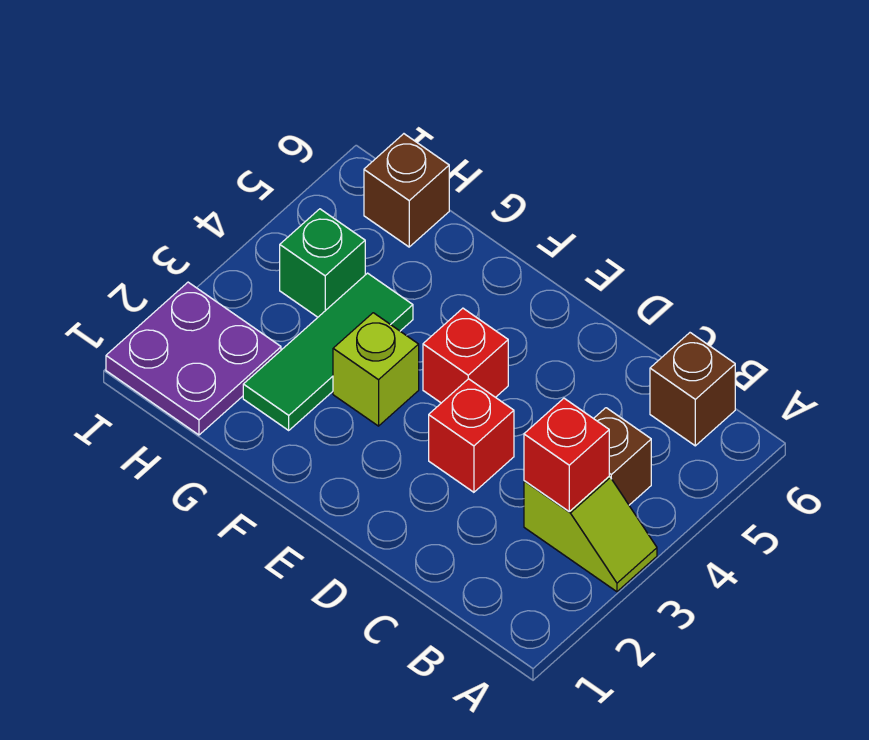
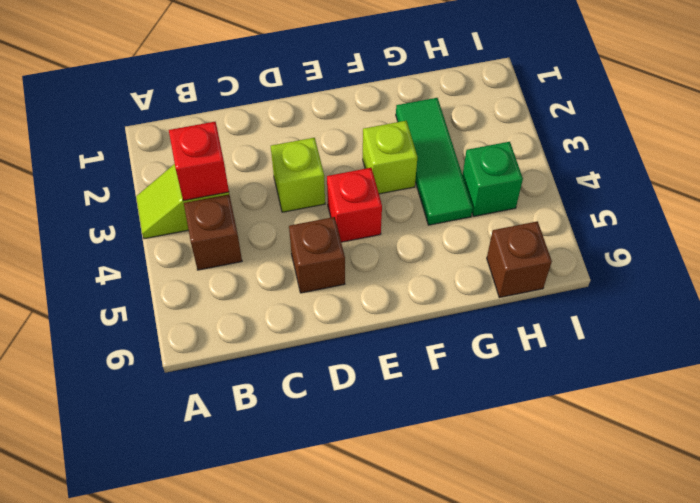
brown 1x1 brick [650,333,735,446] -> brown 1x1 brick moved to [289,217,345,293]
red 1x1 brick [429,379,514,492] -> lime 1x1 brick [271,138,325,212]
purple 2x2 plate [106,282,281,435] -> none

